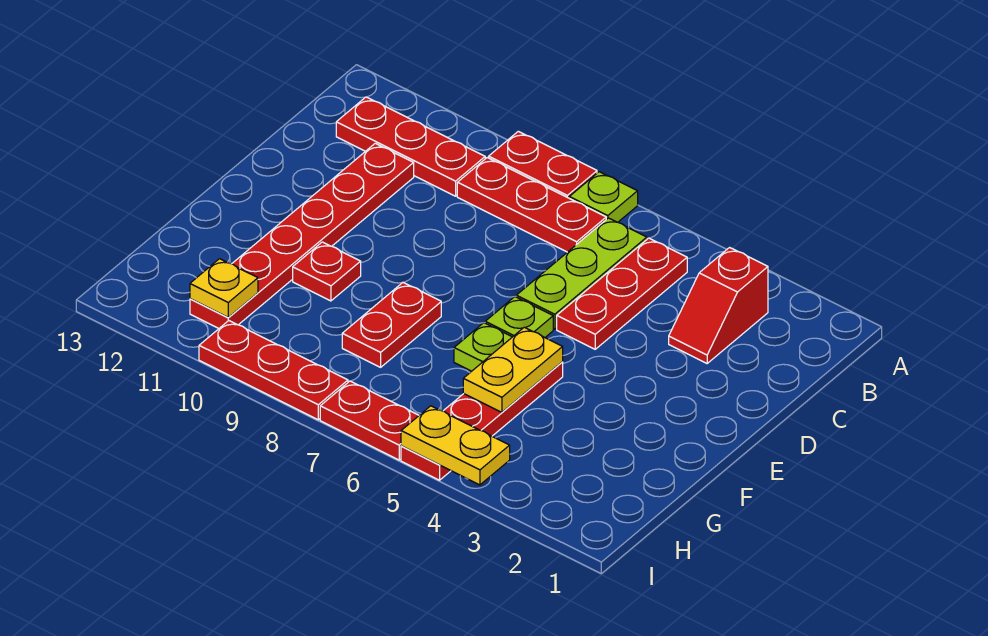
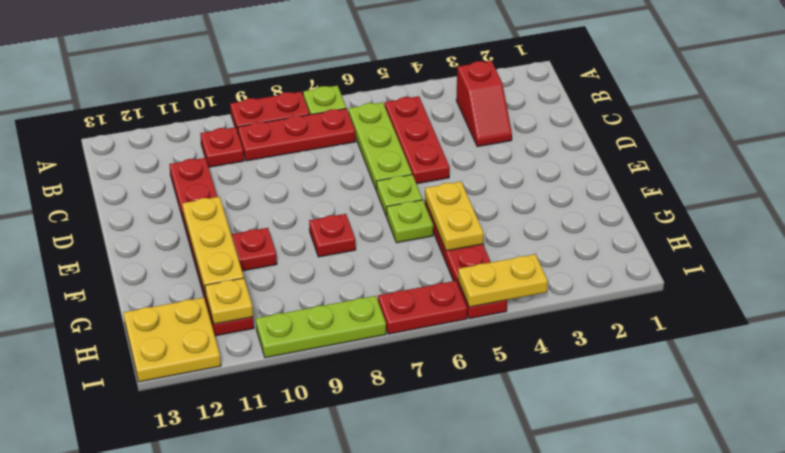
red 1x3 plate [336,97,485,196] -> red 1x1 plate [200,127,244,167]
none -> yellow 1x3 plate [182,197,244,294]
red 1x2 plate [342,282,441,367] -> red 1x1 plate [309,214,356,257]
none -> yellow 2x2 plate [124,298,221,382]
red 1x3 plate [199,321,348,420] -> lime 1x3 plate [256,296,386,358]

